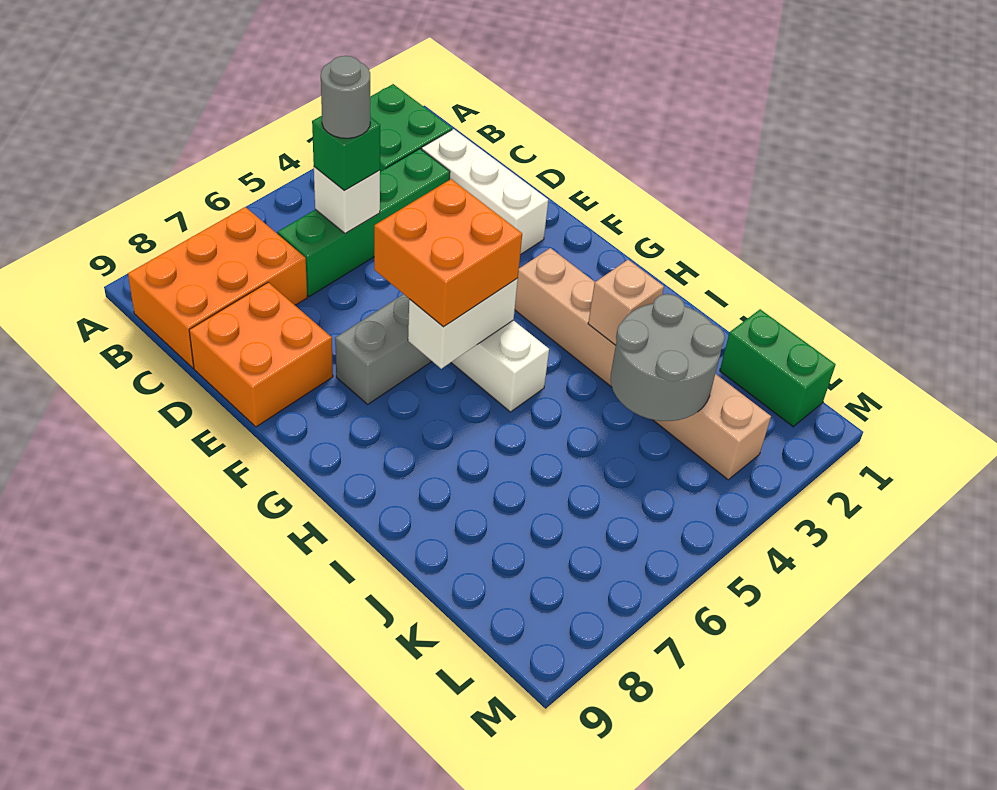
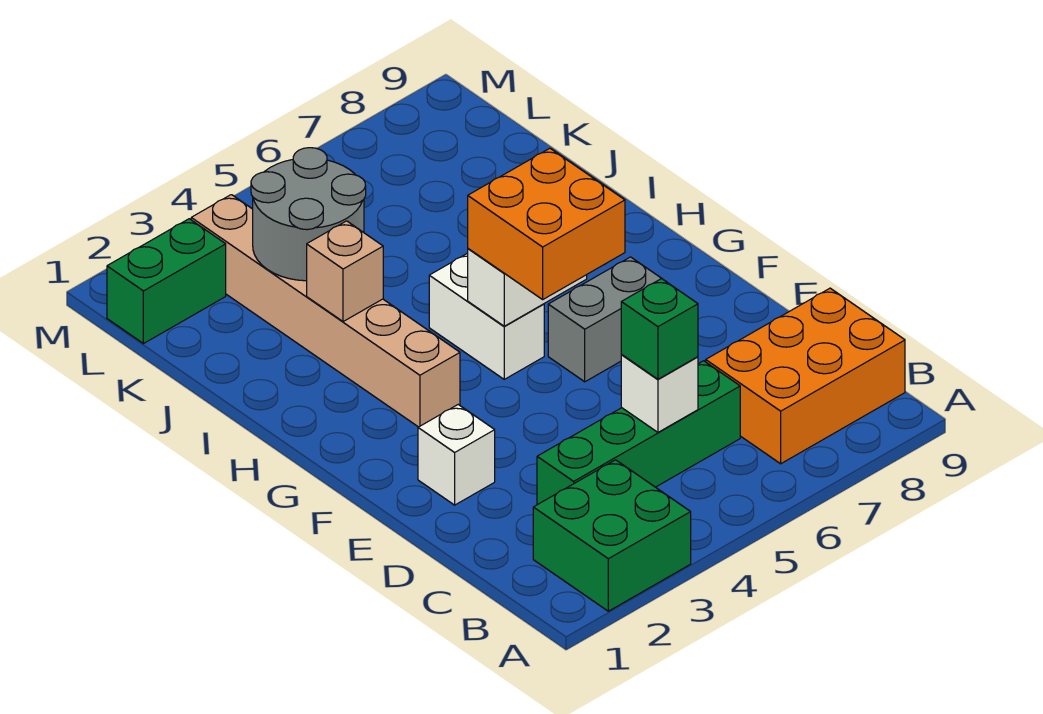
white 1x3 brick [422,129,548,255] -> white 1x1 brick [418,405,495,505]
grey 1x1 round brick [321,56,370,138] -> none
orange 2x2 brick [189,282,333,427] -> none
green 1x2 brick [720,309,836,427] -> green 1x2 brick turned to [107,219,226,344]

